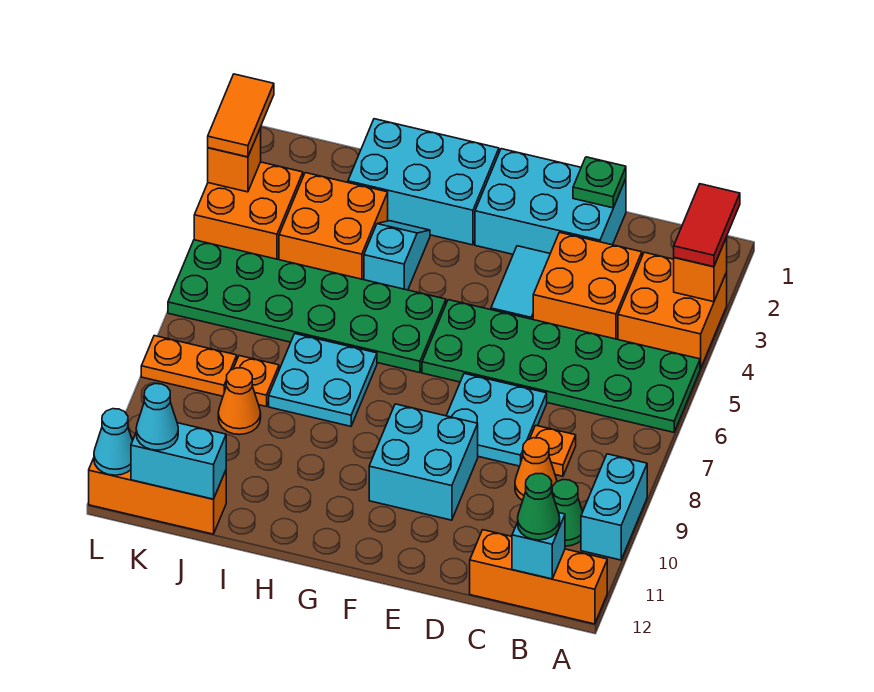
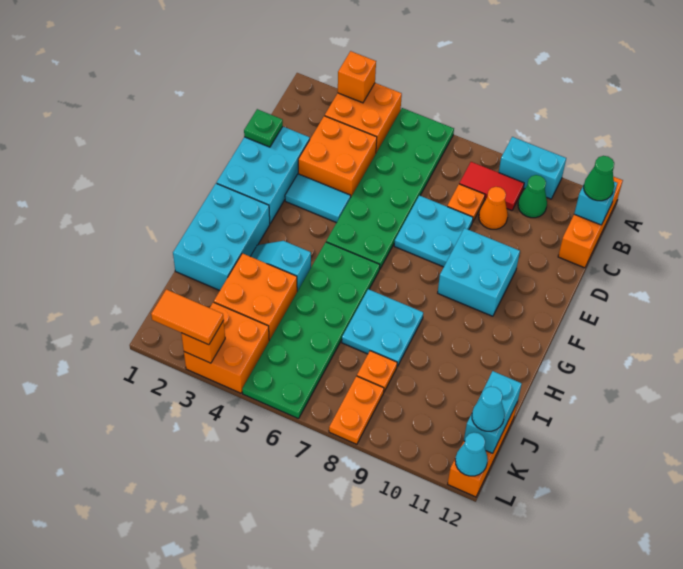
red 1x2 tile [674,184,740,267] -> red 1x2 tile moved to [459,162,524,210]
orange 1x1 cone [218,368,261,435] -> none

